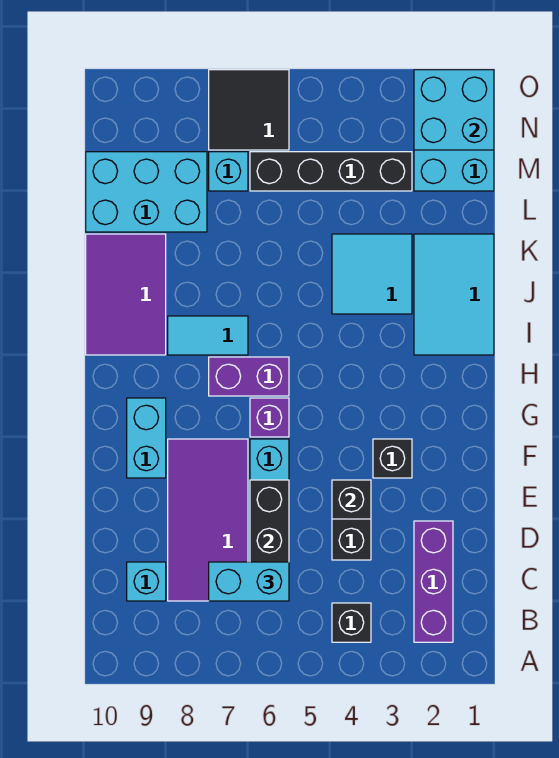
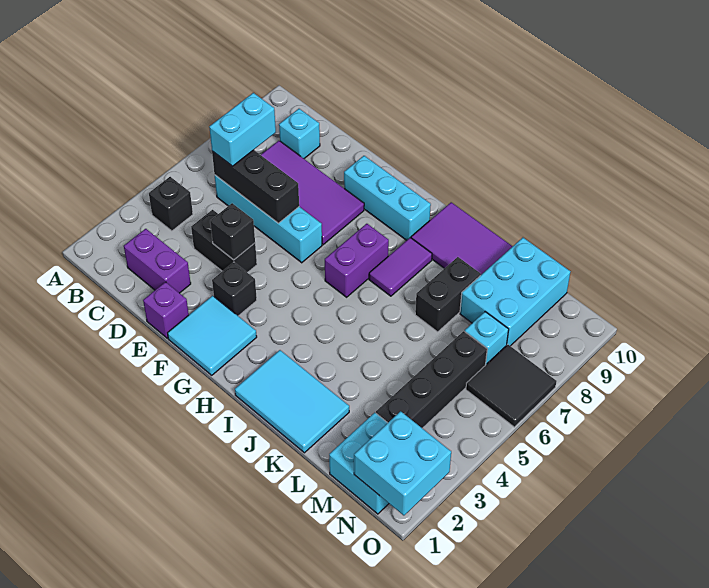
purple 1x3 brick [414,521,453,642] -> purple 1x2 brick [124,229,191,293]
cyan 1x2 brick [127,398,166,478] -> cyan 1x3 brick [344,156,431,240]
purple 1x1 brick [250,398,289,437] -> purple 1x1 brick moved to [143,282,189,338]
cyan 1x2 tile [168,316,248,355] -> purple 1x2 tile [369,238,432,296]
cyan 2x2 tile [332,234,412,314] -> cyan 2x2 tile moved to [168,296,257,375]
none -> black 1x2 brick [415,257,481,332]

